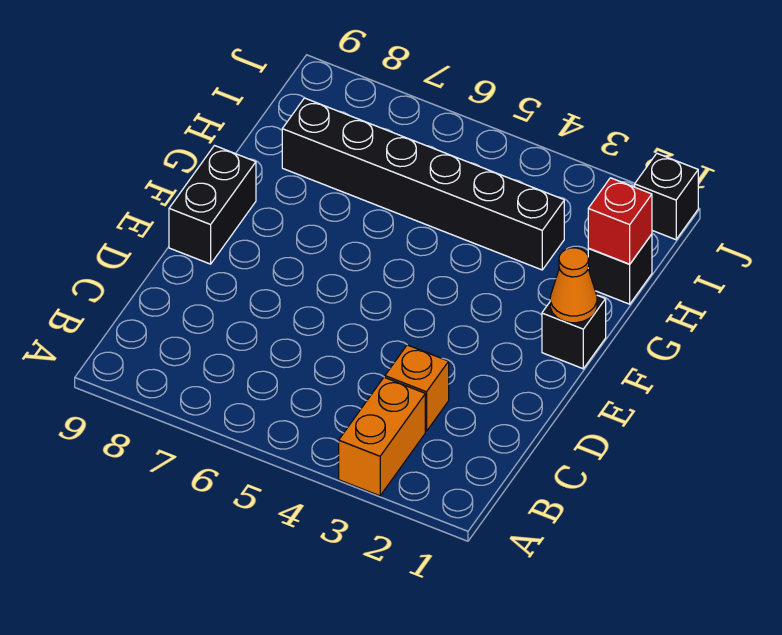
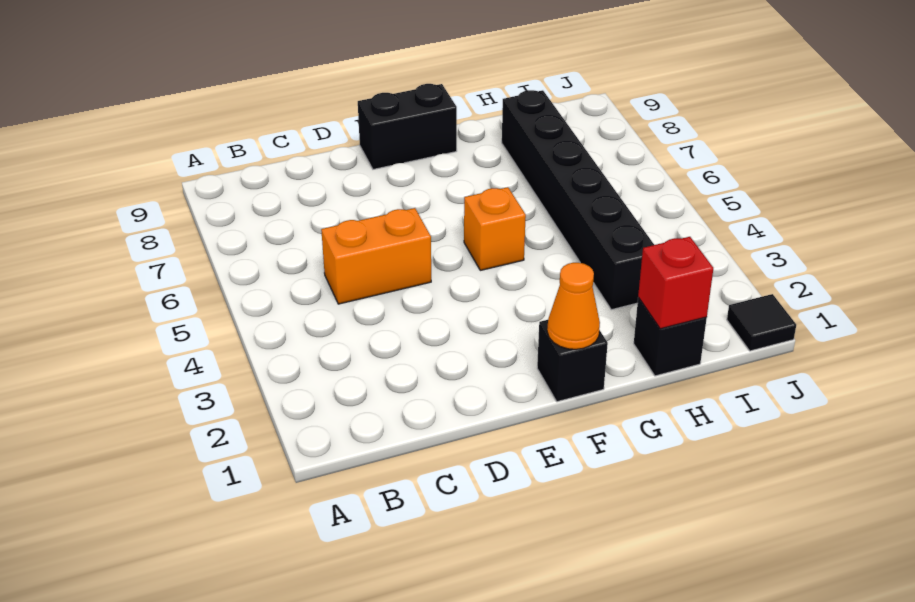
orange 1x2 brick [339,377,425,496] -> orange 1x2 brick moved to [321,208,431,304]
orange 1x1 brick [385,345,449,431] -> orange 1x1 brick moved to [464,187,526,270]
black 1x1 brick [635,154,698,240] -> black 1x1 tile [727,294,796,351]

